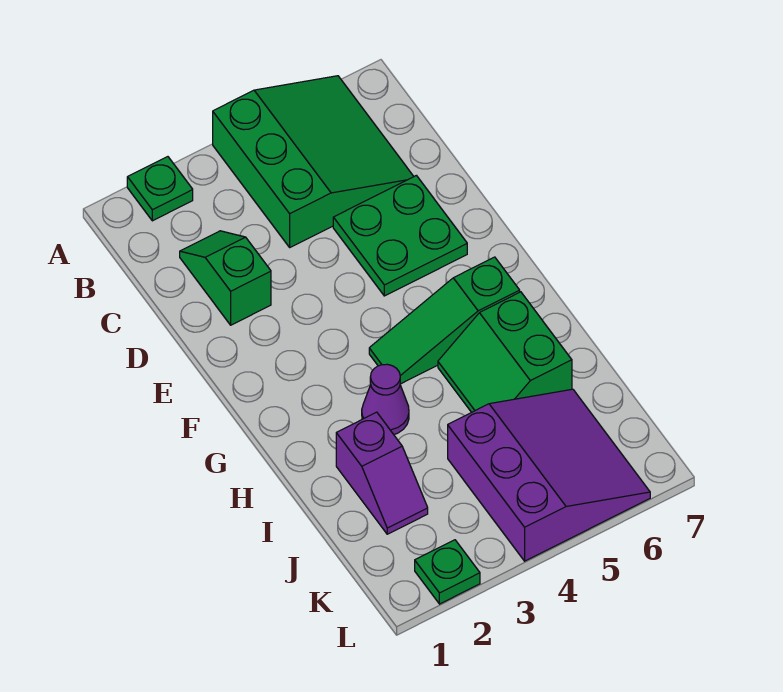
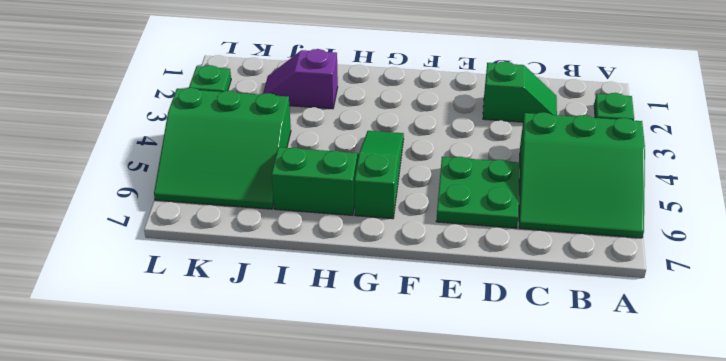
purple 1x1 cone [362,364,409,434] -> none
purple 3x3 slope [448,389,650,561] -> green 3x3 slope [154,88,291,209]

